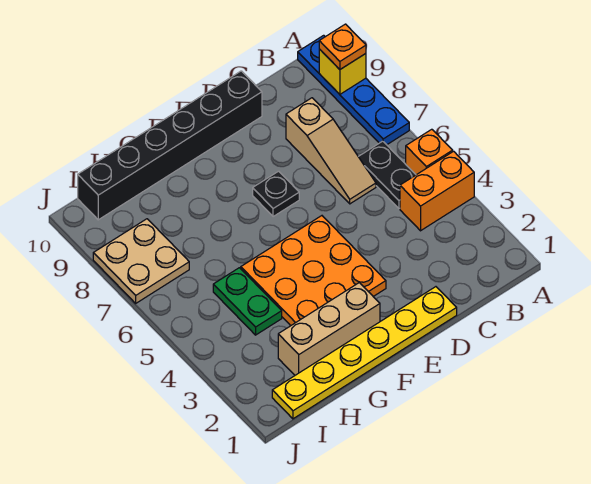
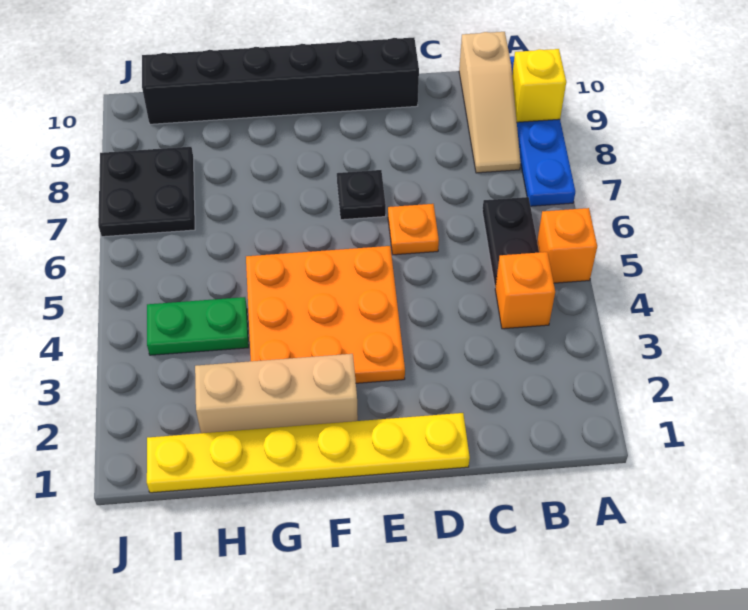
orange 1x2 brick [400,151,474,231] -> orange 1x1 brick [495,252,555,329]
orange 1x1 plate [319,24,366,69] -> orange 1x1 plate moved to [388,204,439,255]
tan 1x3 slope [286,98,376,204] -> tan 1x3 slope moved to [459,32,521,173]
green 1x2 plate [213,268,282,335] -> green 1x2 plate turned to [147,297,249,355]
tan 2x2 plate [93,219,189,303] -> black 2x2 plate [98,147,195,237]

